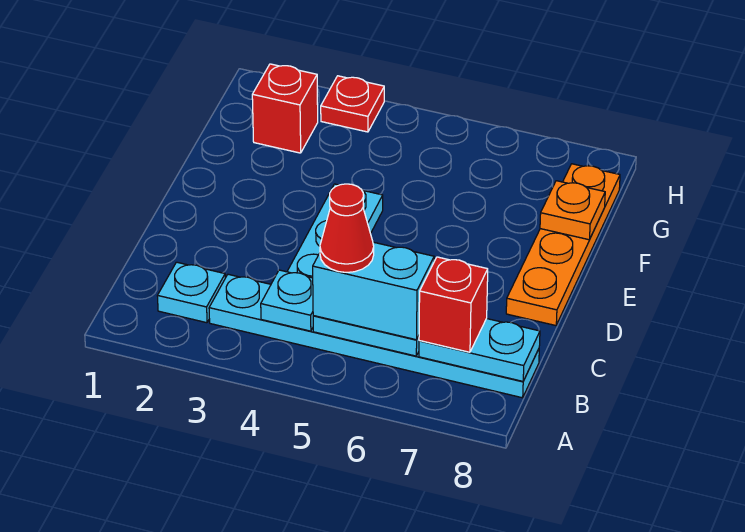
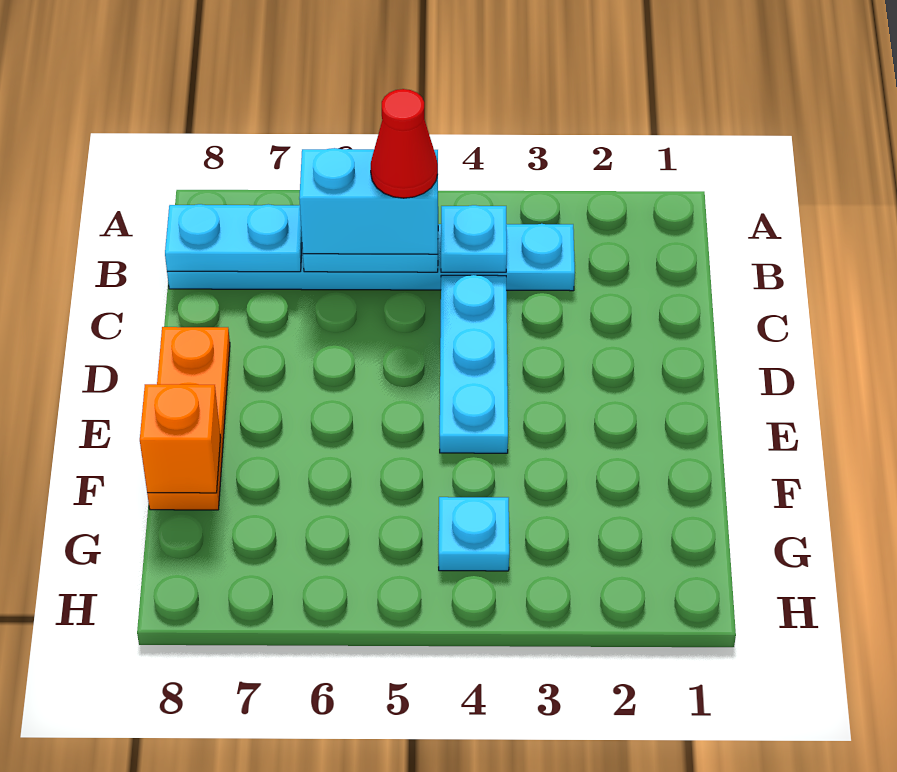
cyan 1x1 plate [157,262,225,323] -> cyan 1x1 plate moved to [439,497,509,571]
red 1x1 brick [419,257,488,352] -> none
orange 1x4 plate [506,164,620,326] -> orange 1x3 plate [147,327,230,510]
orange 1x1 plate [540,181,605,240] -> orange 1x1 brick [140,384,221,493]
red 1x1 brick [252,64,318,153] -> none
red 1x1 plate [321,76,384,132] -> none

